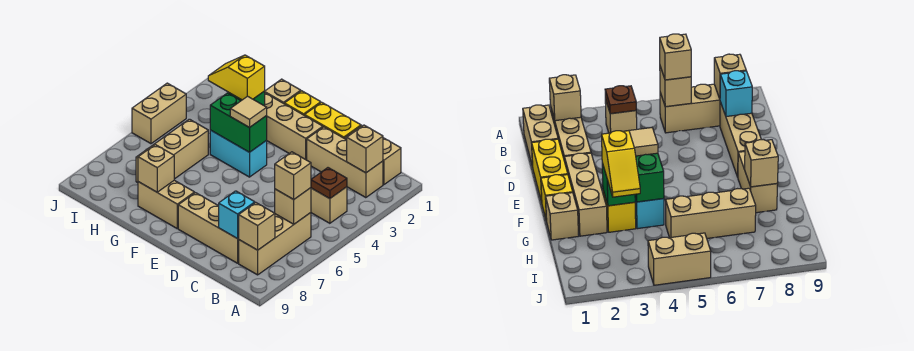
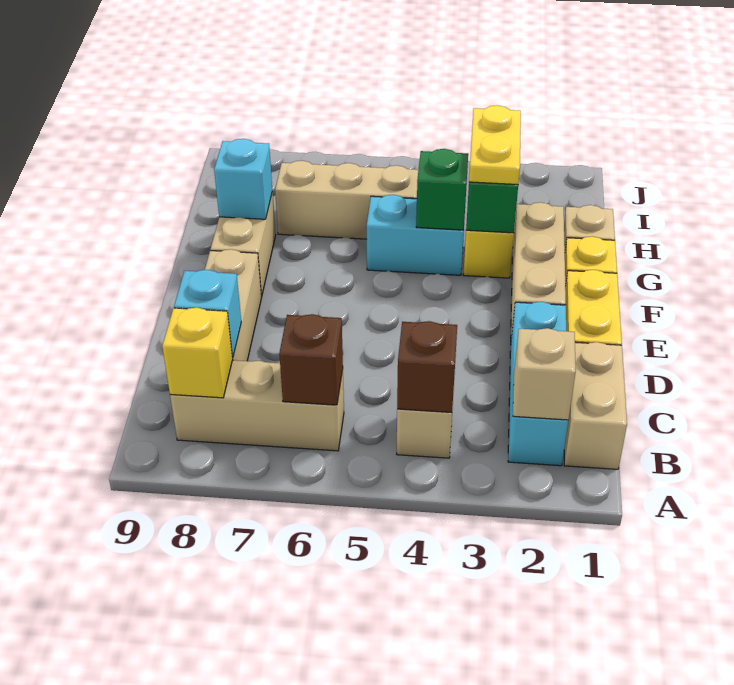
tan 1x3 brick [307,127,383,198] -> cyan 1x3 brick [508,302,568,466]
brown 1x1 plate [311,168,347,199] -> brown 1x1 brick [397,321,457,412]
tan 1x1 brick [275,188,311,224] -> brown 1x1 brick [279,314,343,405]
tan 1x1 brick [275,152,311,199] -> none
tan 1x1 brick [239,203,275,250] -> yellow 1x1 brick [162,307,232,398]
cyan 1x2 brick [210,130,267,177] -> cyan 1x2 brick turned to [367,195,465,275]
green 1x2 brick [210,93,267,152] -> green 1x1 brick [416,149,468,230]
tan 1x1 tile [230,96,267,128] -> none
yellow 1x2 slope [208,55,265,100] -> yellow 1x2 plate [469,105,521,185]
tan 1x1 brick [138,145,174,192] -> cyan 1x1 brick [214,139,272,219]
tan 1x2 brick [132,83,186,144] -> none

